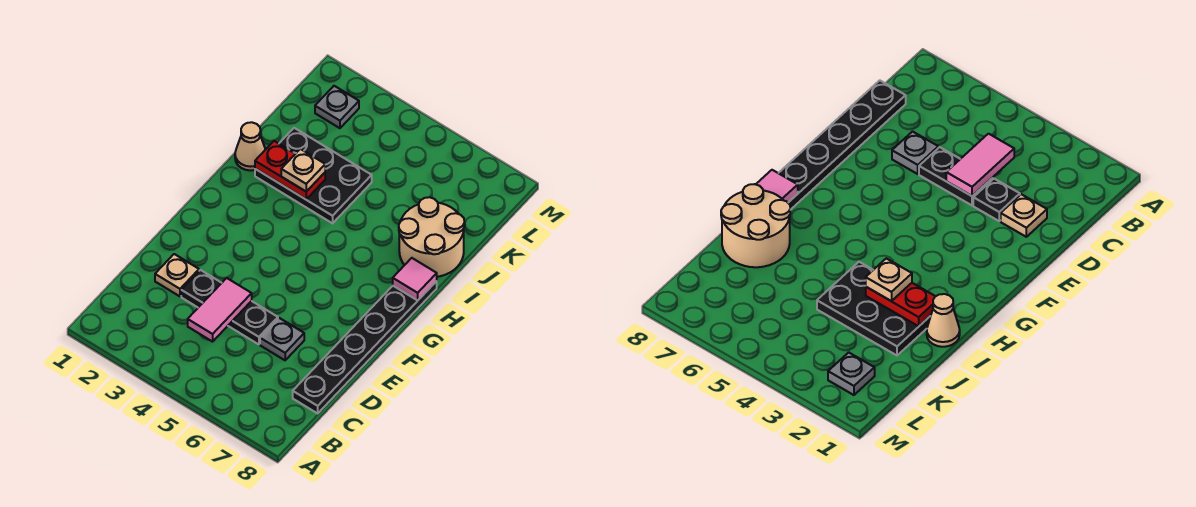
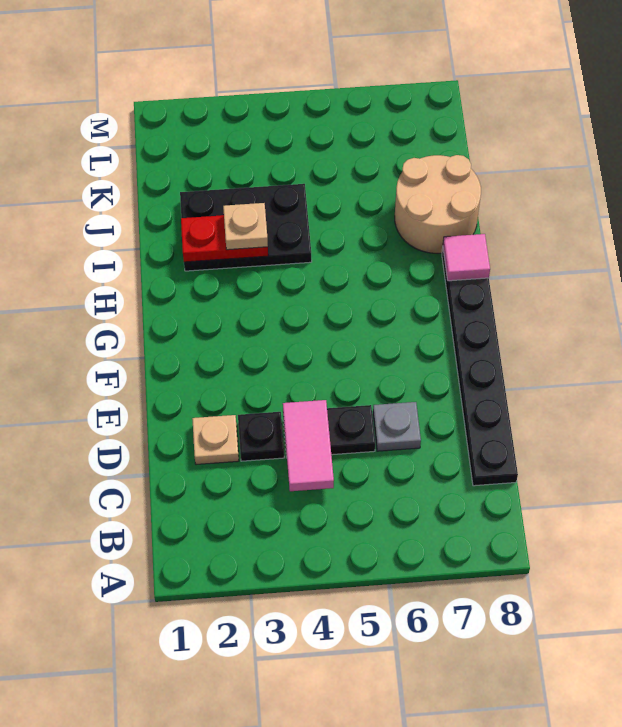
tan 1x1 cone [235,122,265,171] -> none
grey 1x1 plate [315,86,359,128] -> none

